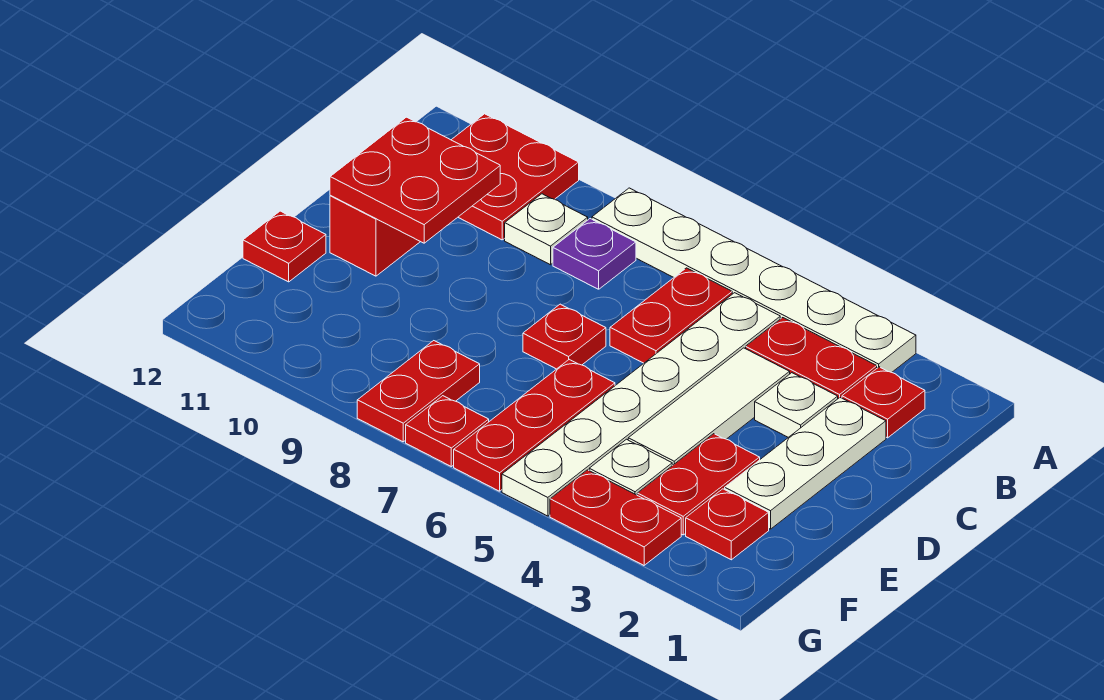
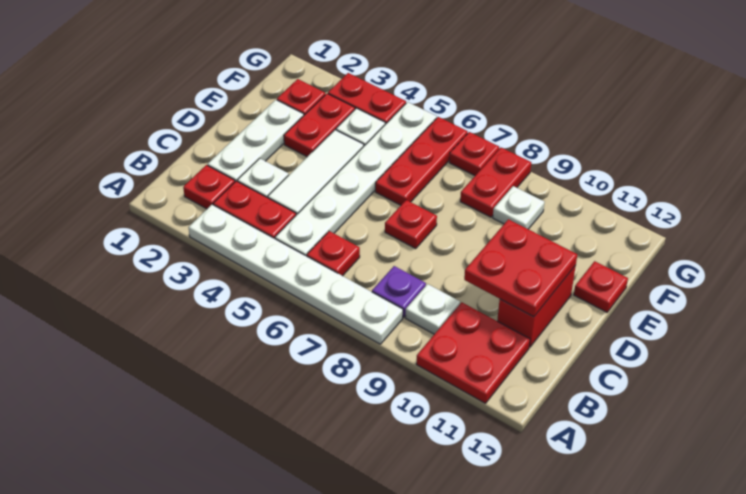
red 1x2 plate [610,268,732,363] -> red 1x1 plate [307,231,360,276]
none -> white 1x1 plate [493,186,544,229]

